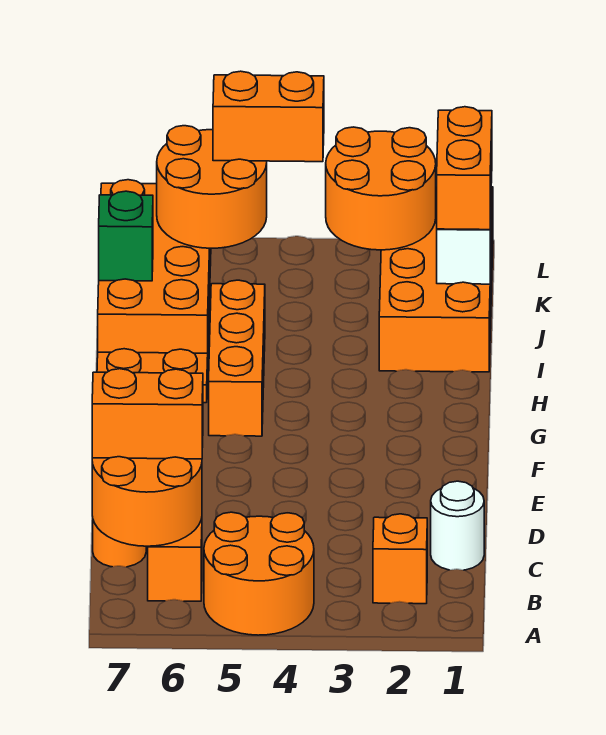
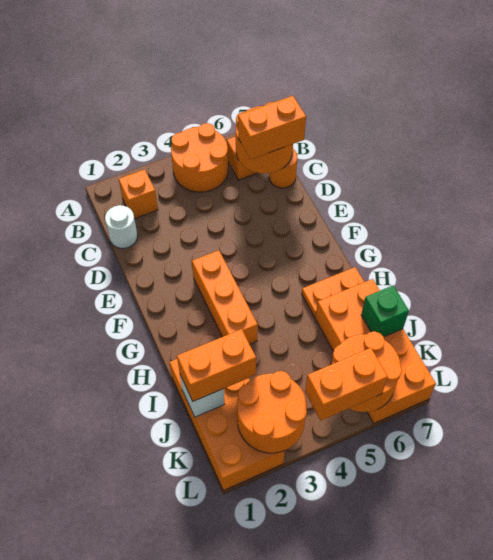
orange 1x3 brick [209,280,265,436] -> orange 1x3 brick moved to [192,250,258,344]
orange 1x2 brick [437,107,492,230] -> orange 1x2 brick turned to [177,329,256,401]

